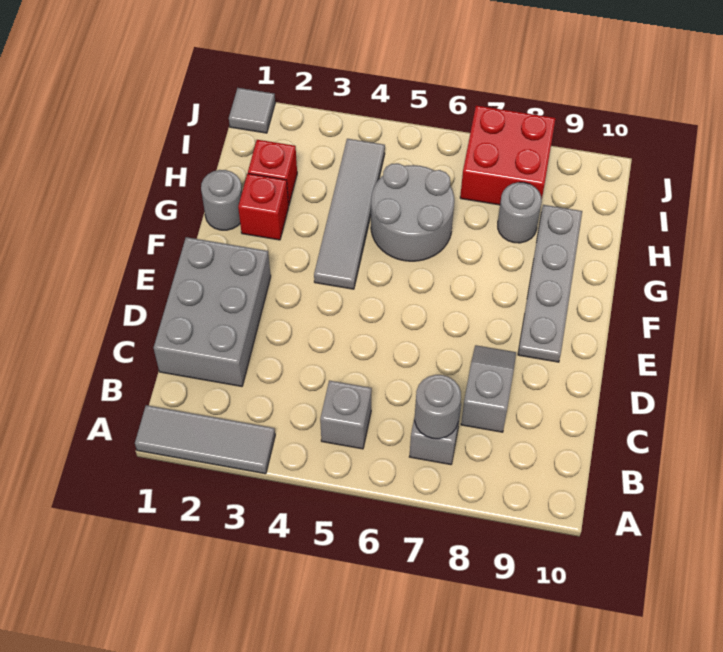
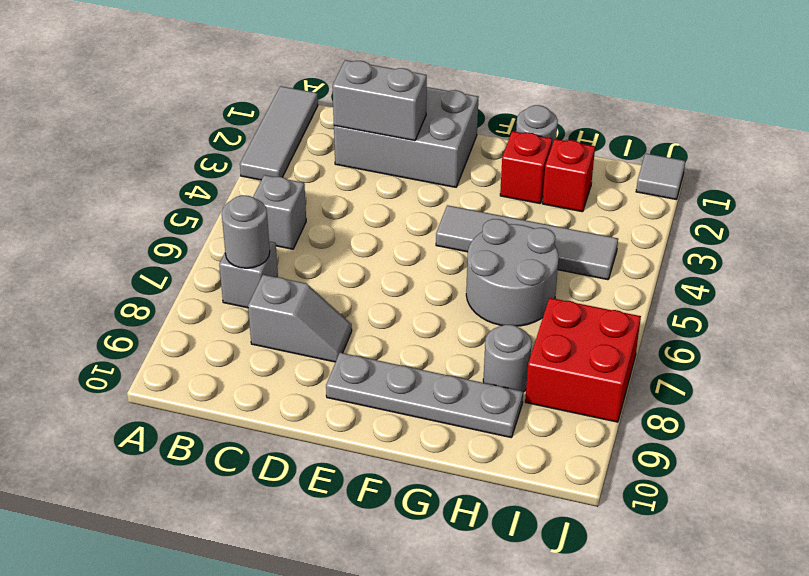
none -> grey 1x2 brick [333,60,427,141]

